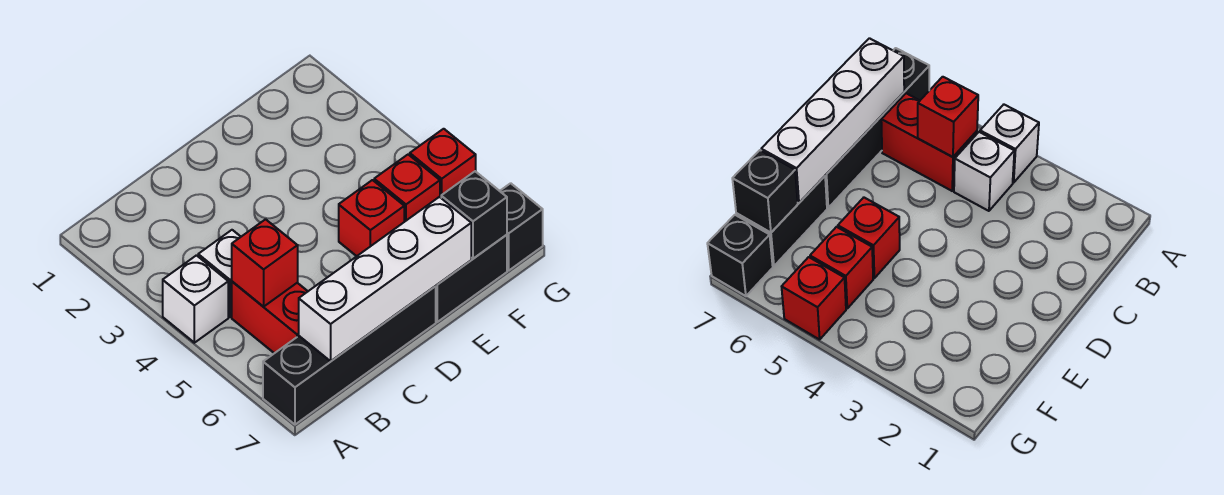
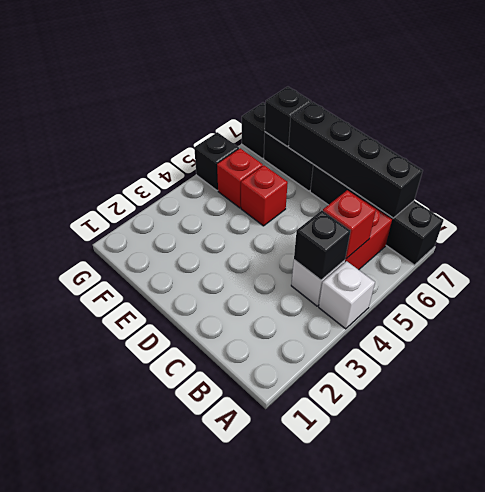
none -> black 1x1 brick [294,210,351,280]
white 1x4 brick [299,197,471,361] -> black 1x4 brick [288,102,423,218]
red 1x1 brick [410,129,476,198] -> black 1x1 brick [194,132,239,191]

